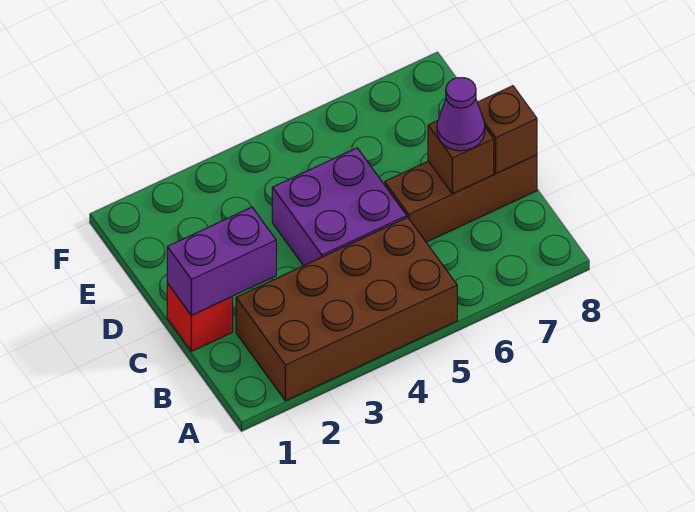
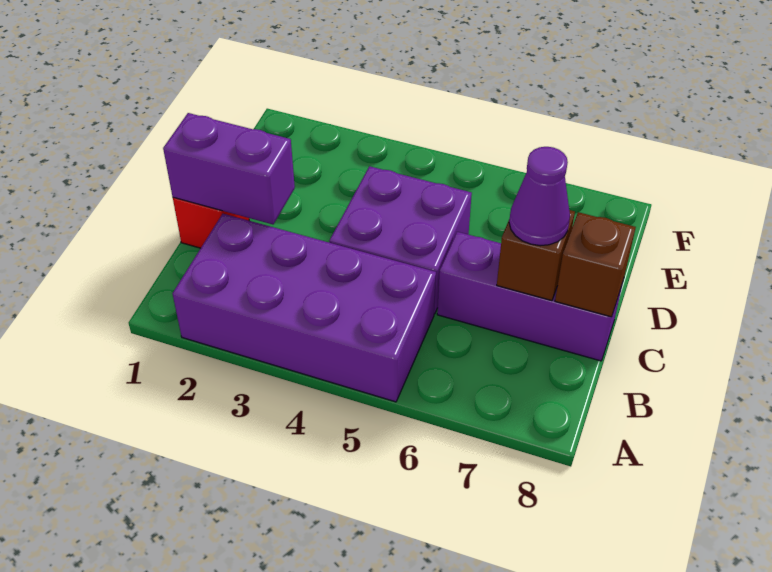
brown 2x4 brick [236,217,457,401] -> purple 2x4 brick [172,214,436,402]
brown 1x3 brick [385,155,537,242] -> purple 1x3 brick [437,232,623,361]

